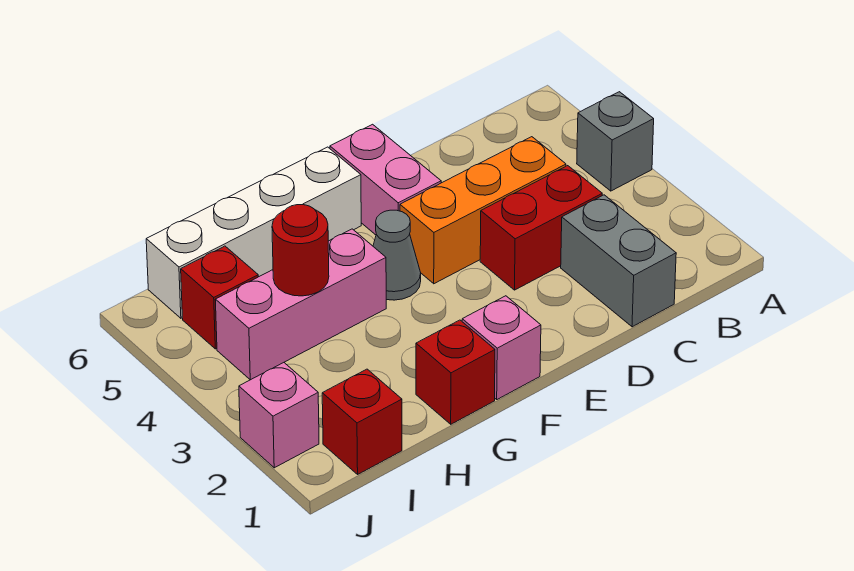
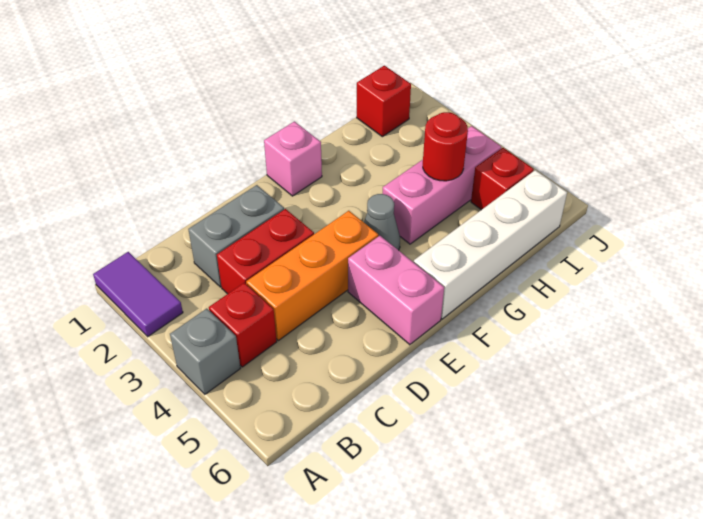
none -> purple 1x2 tile [93,252,183,337]
grey 1x2 brick [561,195,676,327] -> grey 1x2 brick turned to [188,185,284,287]
red 1x1 brick [416,320,495,424] -> red 1x1 brick moved to [209,283,277,367]
pink 1x1 brick [239,363,319,468] -> none

